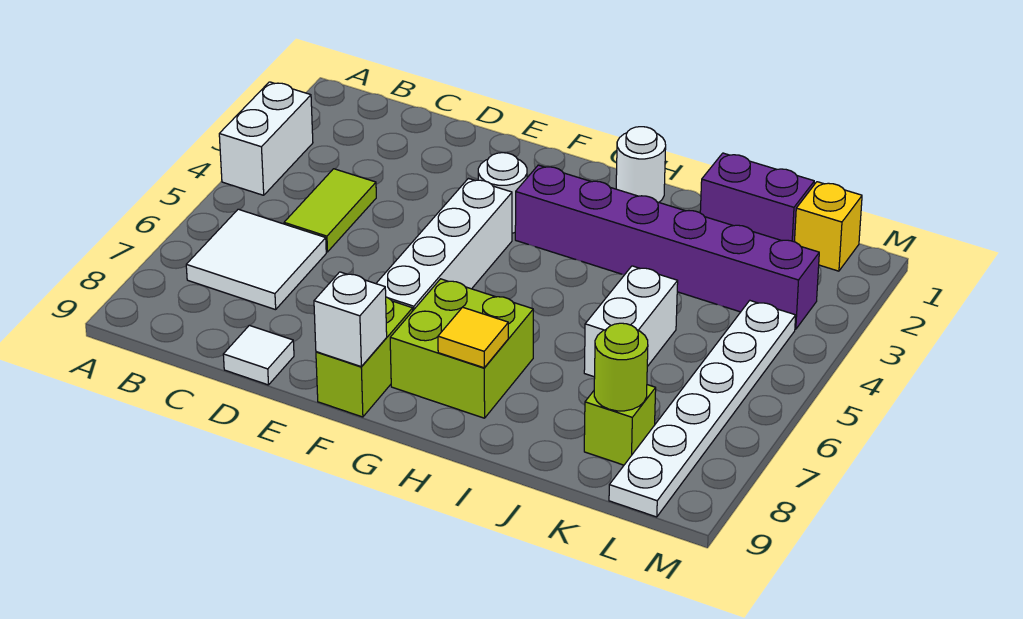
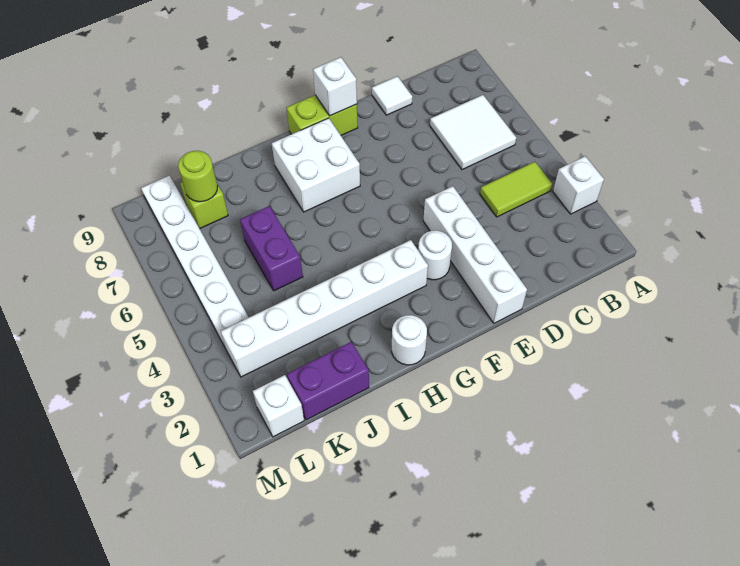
white 1x2 brick [219,82,313,195] -> white 1x1 brick [553,156,604,214]
lime 1x2 tile [284,169,376,252] -> lime 1x2 tile turned to [480,162,552,217]
white 1x4 brick [376,178,512,310] -> white 1x4 brick moved to [423,186,527,323]
lime 1x2 brick [316,297,413,417] -> lime 1x2 brick turned to [287,95,358,135]
purple 1x6 brick [515,165,819,329] -> white 1x6 brick [221,240,428,377]
lime 2x2 brick [390,279,533,418] -> white 2x2 brick [272,118,360,212]
yellow 1x1 tile [438,307,508,368] -> none
white 1x2 brick [584,266,678,377] -> purple 1x2 brick [240,206,303,291]
yellow 1x1 brick [795,182,862,271] -> white 1x1 brick [253,375,304,437]

